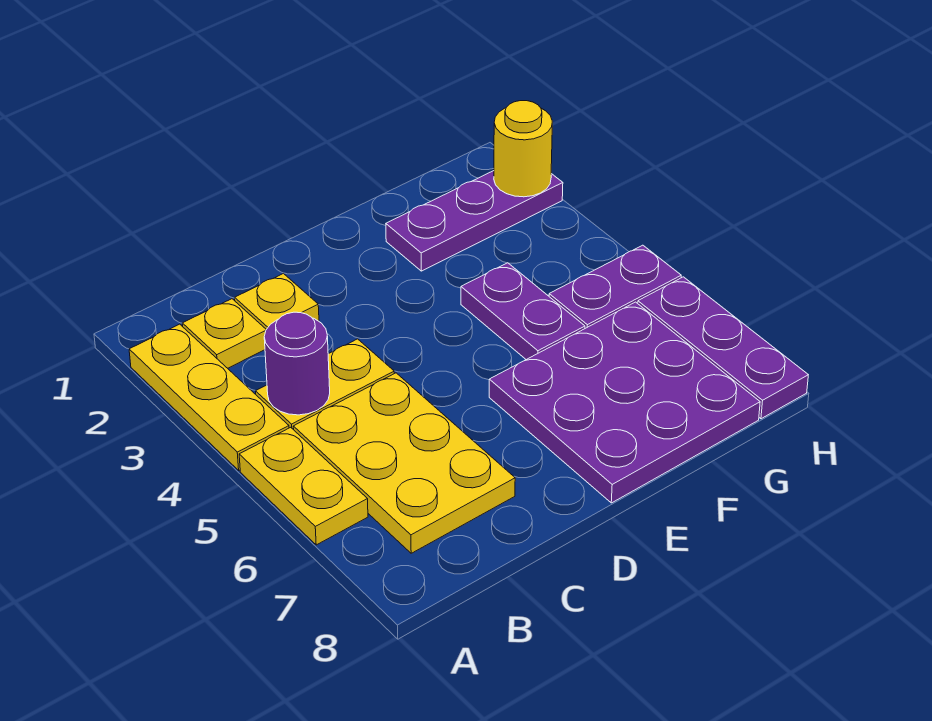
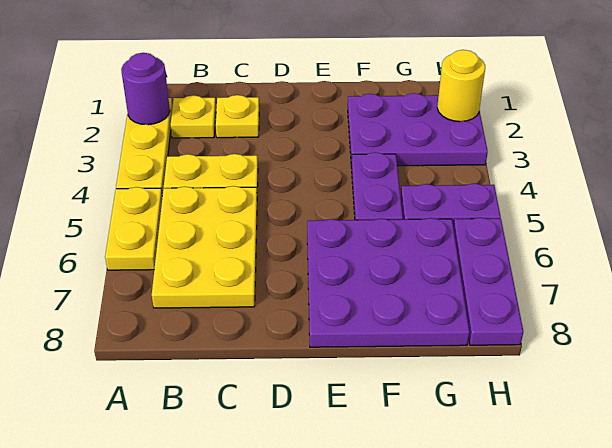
purple 1x1 round brick [264,312,330,415] -> purple 1x1 round brick moved to [121,53,170,125]
purple 1x3 plate [386,171,563,271] -> purple 2x3 plate [348,93,488,166]

